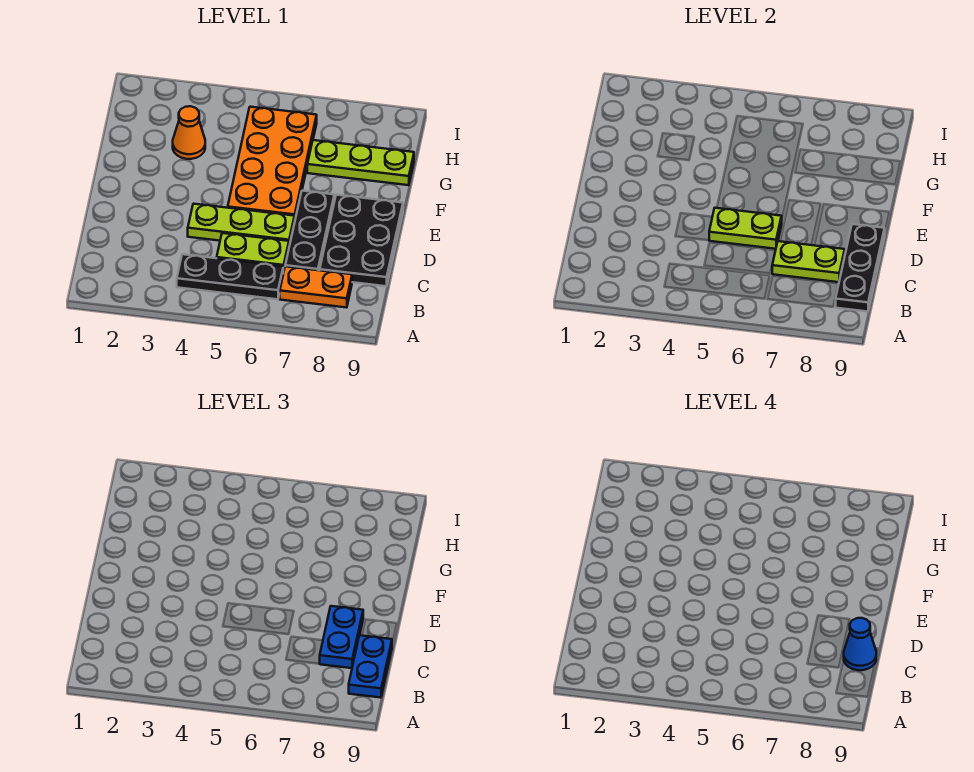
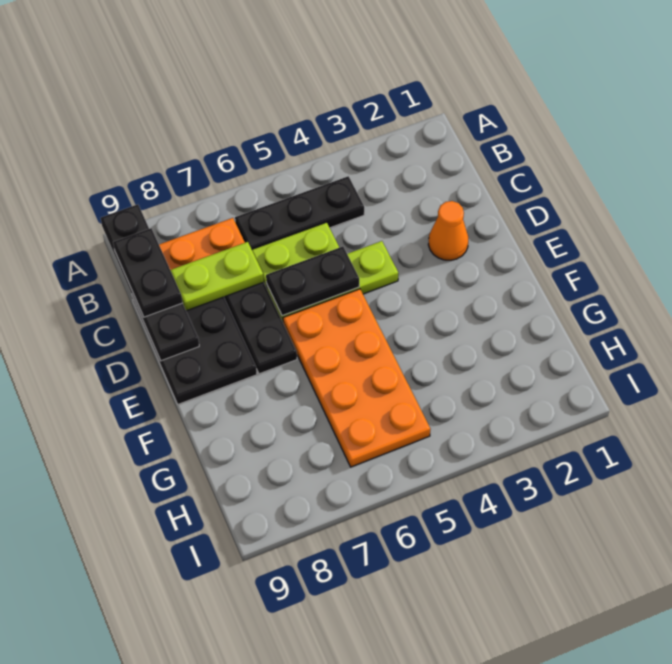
black 1x3 plate [836,224,885,312] -> black 1x4 plate [101,204,199,361]
blue 1x2 plate [349,635,392,698] -> black 1x2 plate [113,228,183,317]
blue 1x2 plate [320,606,363,668] -> none
blue 1x1 cone [844,618,876,670] -> none
lime 1x2 plate [709,208,782,249] -> black 1x2 plate [266,247,359,316]
orange 1x1 cone [173,106,205,159] -> orange 1x1 cone moved to [428,201,468,260]
lime 1x3 plate [307,140,414,185] -> none

